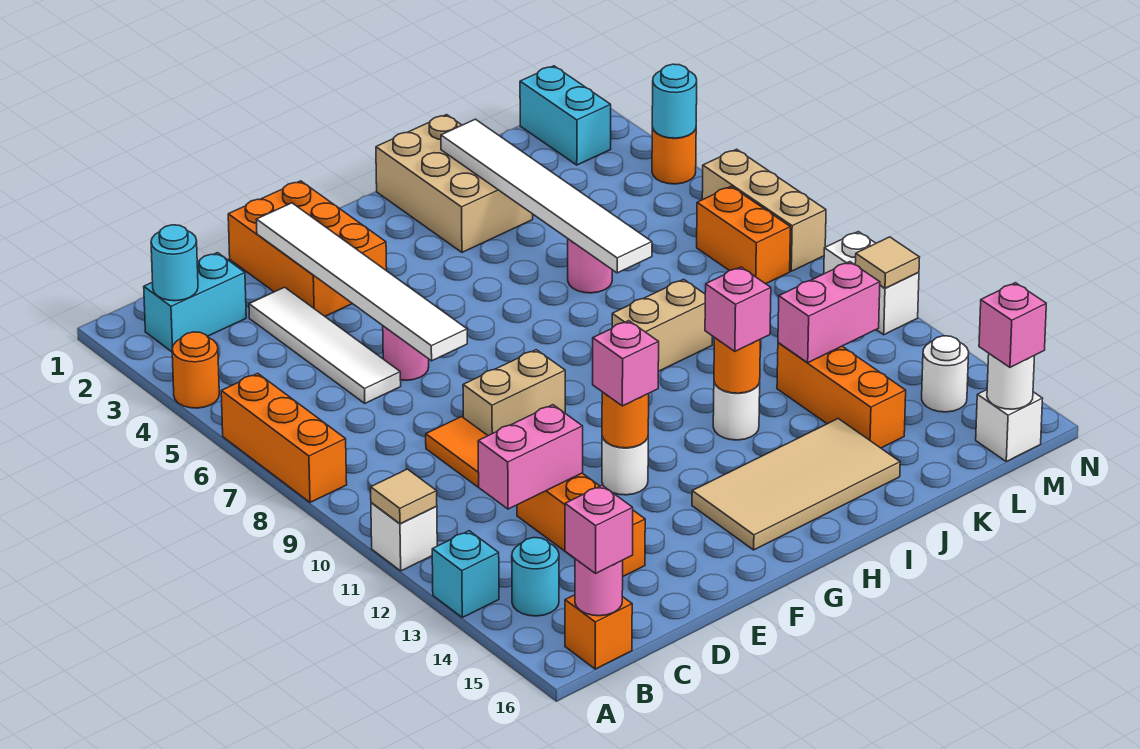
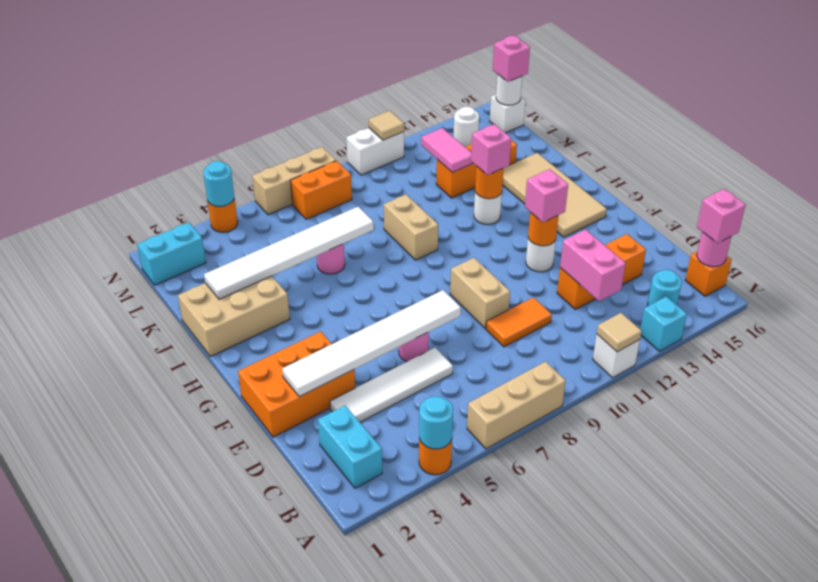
orange 1x3 brick [221,374,347,502] -> tan 1x3 brick [467,361,566,449]
cyan 1x1 round brick [151,225,198,301] -> cyan 1x1 round brick moved to [419,396,453,449]
pink 1x2 brick [778,262,880,363] -> pink 1x2 tile [421,128,473,172]

